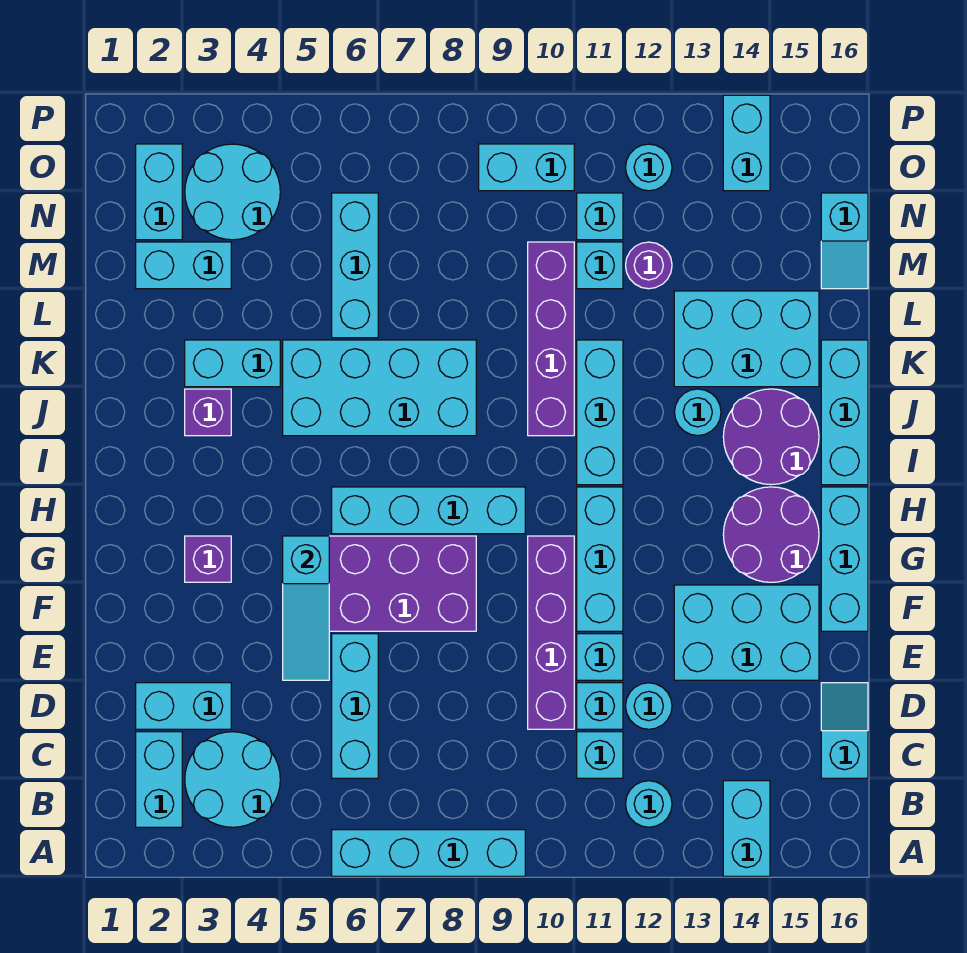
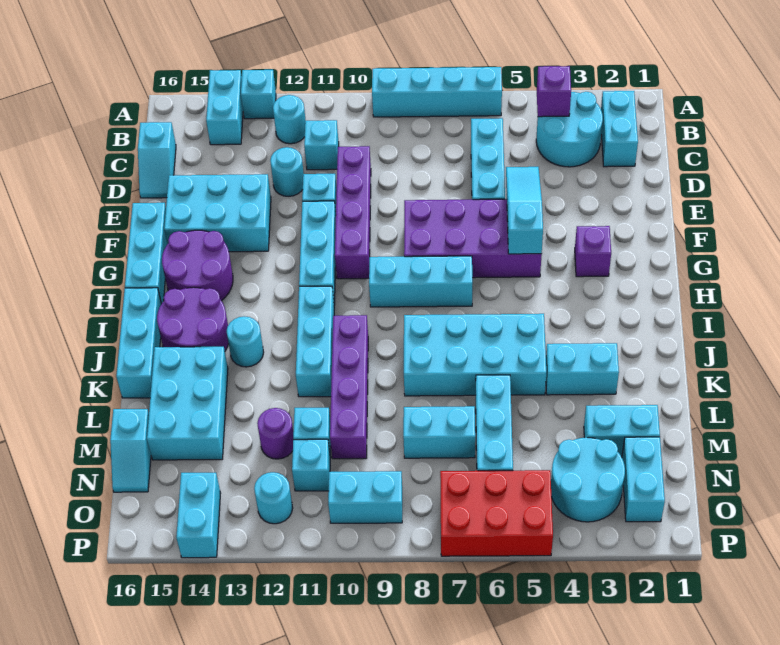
cyan 1x2 brick [136,683,231,729] -> cyan 1x2 brick moved to [403,406,475,458]
cyan 1x1 brick [577,683,623,729] -> cyan 1x1 brick moved to [241,70,276,119]
cyan 1x4 brick [332,487,525,534] -> cyan 1x3 brick [369,256,473,307]
purple 1x1 brick [185,389,231,436] -> purple 1x1 brick moved to [537,66,571,117]
cyan 2x3 brick [674,291,819,387] -> cyan 2x3 brick turned to [147,347,228,460]
cyan 1x2 slope [821,193,868,289] -> cyan 1x2 slope turned to [110,409,151,492]
none -> red 2x3 brick [440,470,553,556]

